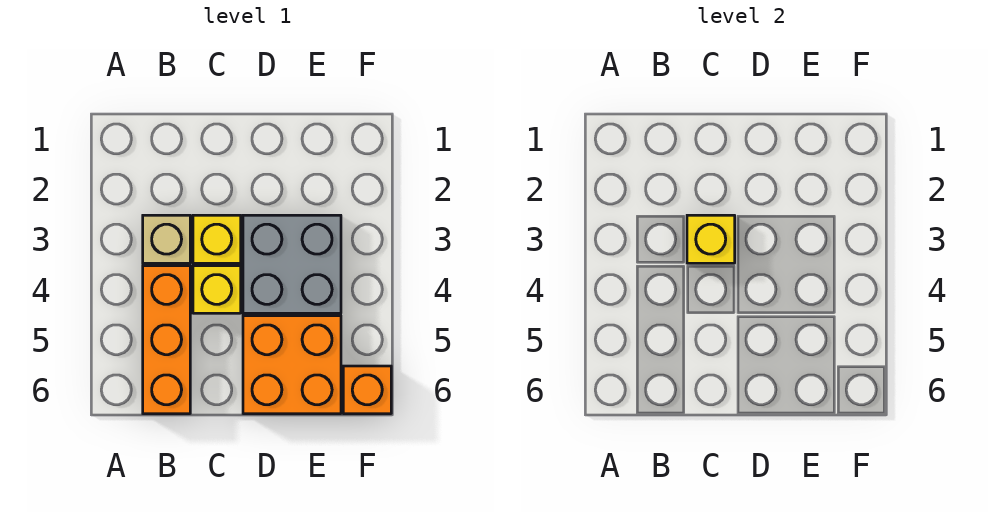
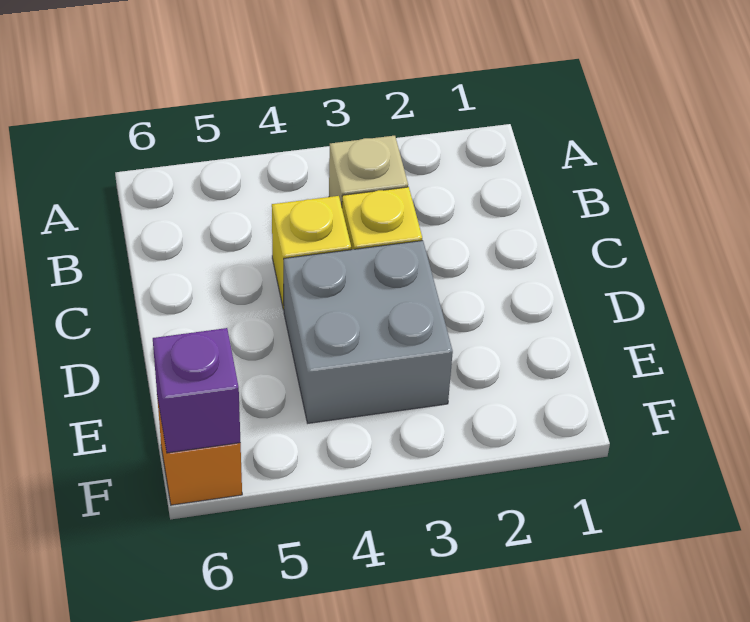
orange 1x3 brick [143,266,190,414] -> none
yellow 1x1 brick [687,215,735,263] -> none
orange 2x2 brick [243,316,341,414] -> none
none -> purple 1x1 brick [153,328,240,453]

